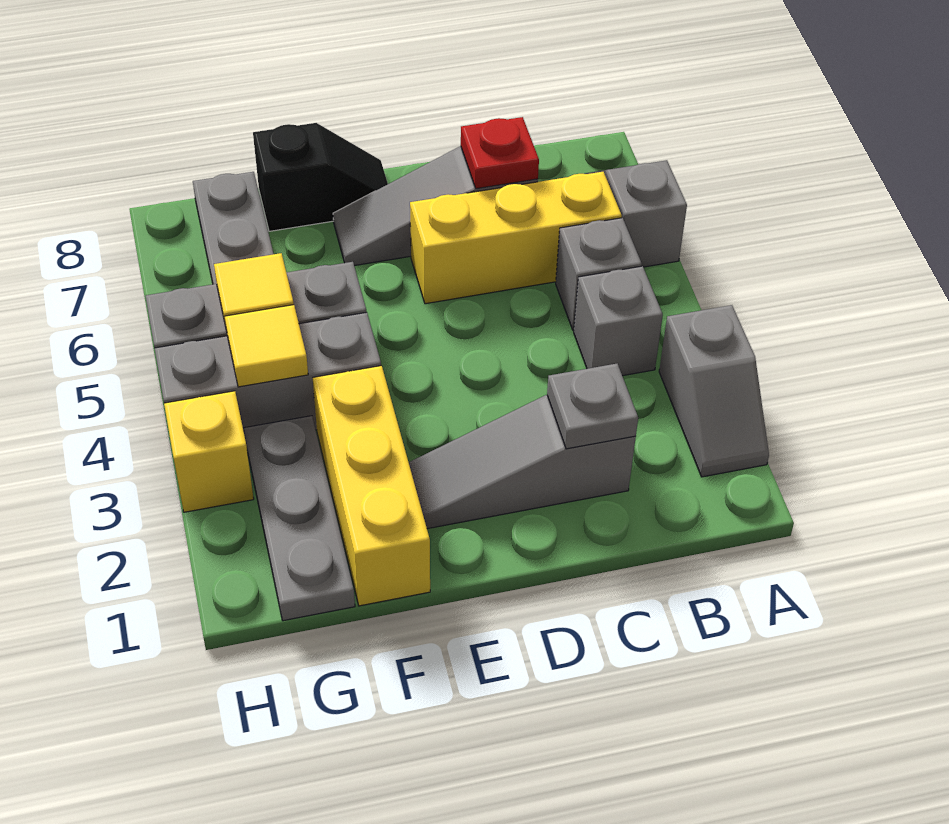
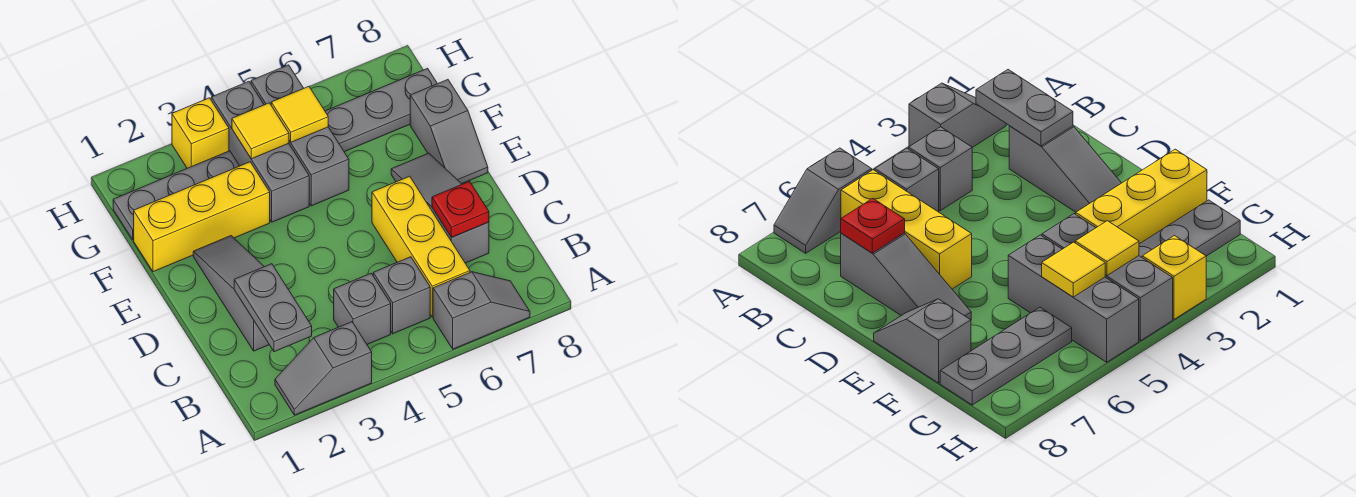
grey 1x1 plate [547,364,638,449] -> grey 1x2 plate [234,264,312,352]
black 1x2 slope [253,123,388,231] -> grey 1x2 slope [410,80,488,184]

